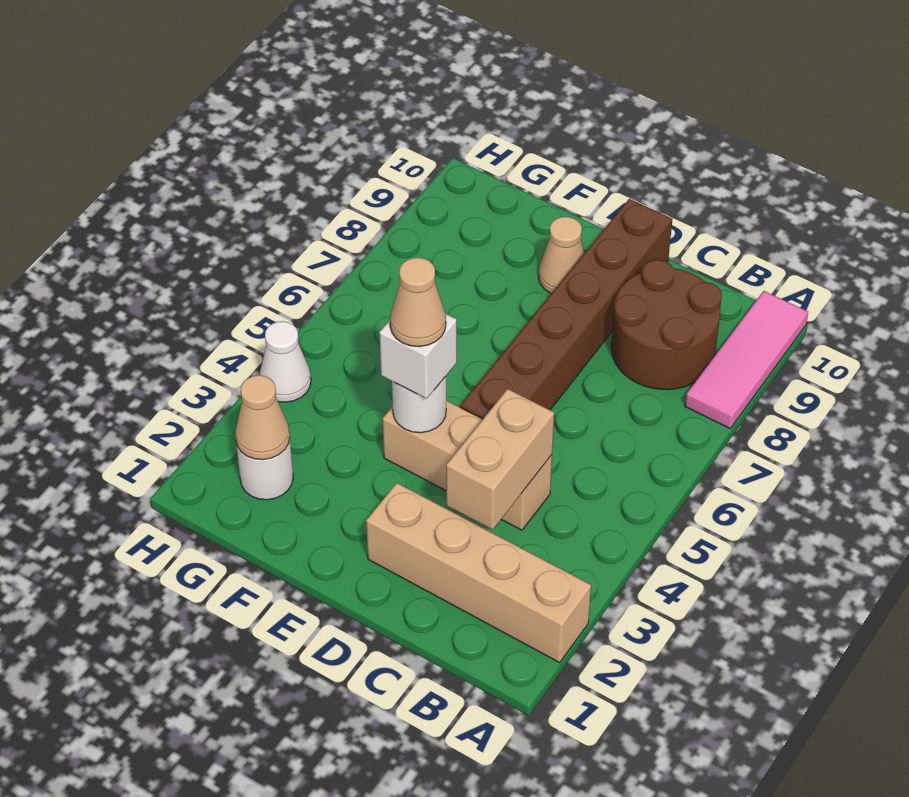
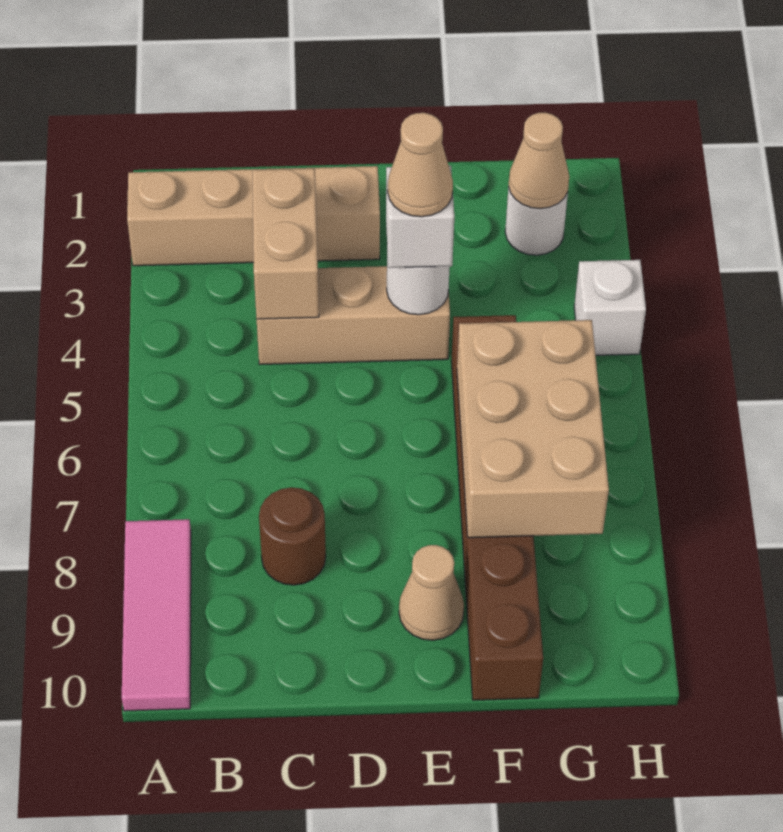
brown 2x2 round brick [611,260,722,390] -> brown 1x1 round brick [259,487,326,585]
brown 1x6 brick [460,199,672,419] -> brown 1x6 brick moved to [451,315,543,700]
none -> tan 2x3 brick [457,320,609,538]
white 1x1 cone [259,321,311,402] -> white 1x1 brick [574,260,646,355]

